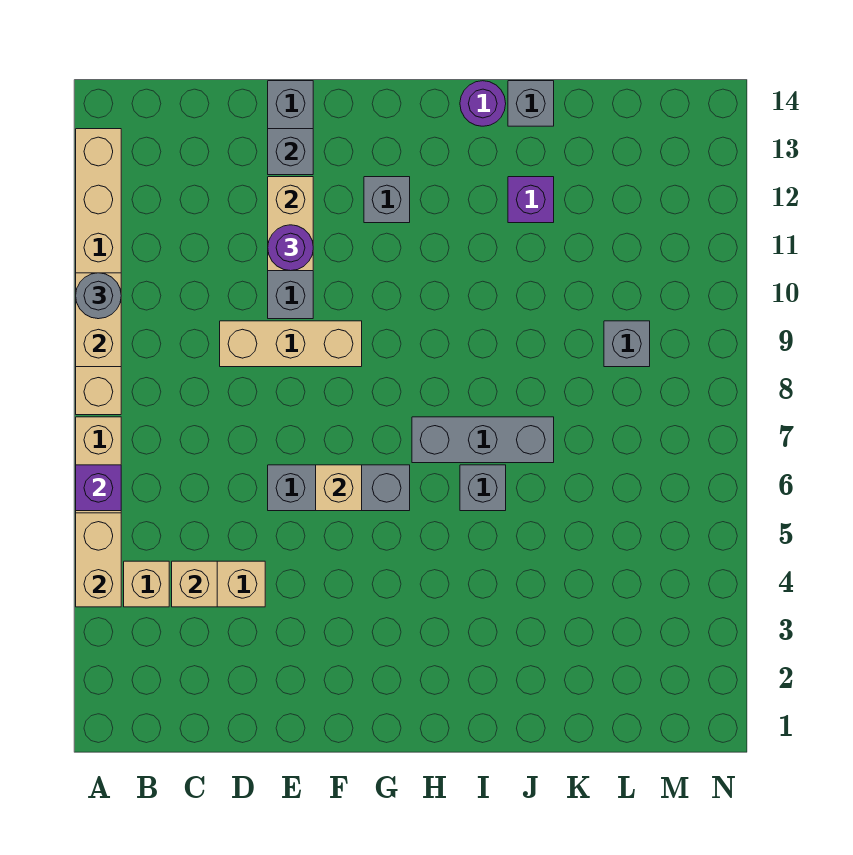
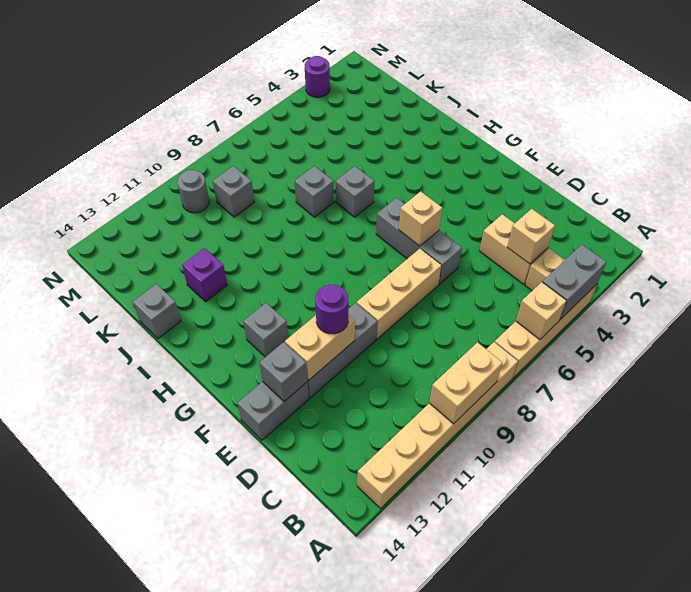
tan 1x2 brick [76,513,121,607] -> grey 1x2 brick [543,245,606,320]
purple 1x1 brick [76,465,121,511] -> tan 1x1 brick [516,282,567,339]
grey 1x1 round brick [76,273,121,319] -> grey 1x1 round brick moved to [177,170,209,213]
tan 1x3 brick [220,321,362,367] -> tan 1x3 brick turned to [357,249,442,339]
grey 1x3 brick [412,417,554,463] -> grey 1x1 brick [295,166,334,217]
purple 1x1 round brick [460,81,506,126] -> purple 1x1 round brick moved to [305,56,330,97]

